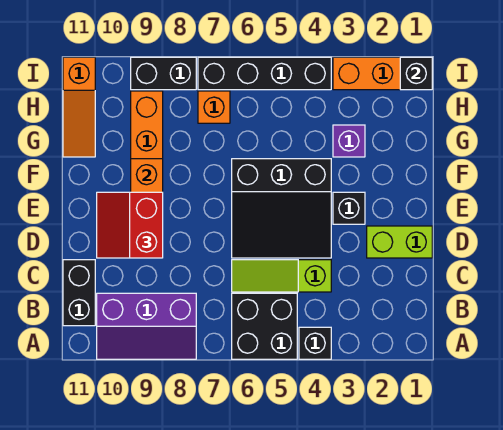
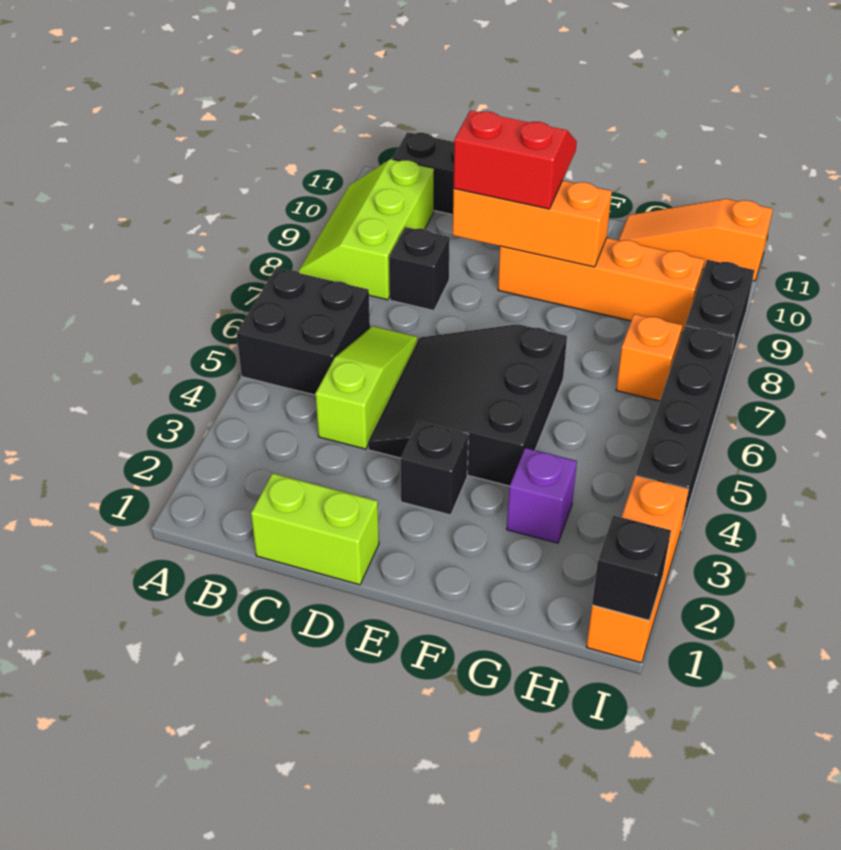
black 1x1 brick [299,327,331,359] -> black 1x1 brick moved to [389,227,450,311]
purple 2x3 slope [97,293,196,359] -> lime 2x3 slope [299,159,434,300]
lime 1x2 brick [367,226,432,258] -> lime 1x2 brick turned to [251,473,379,585]

